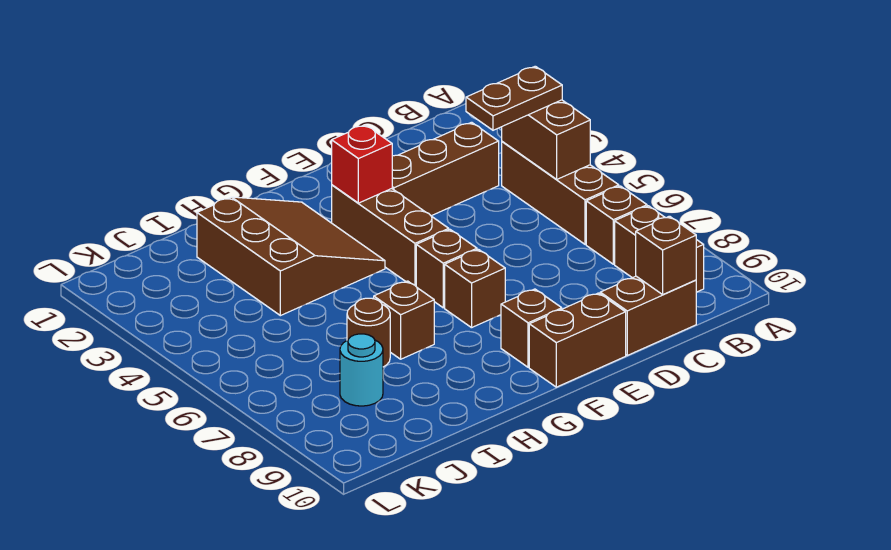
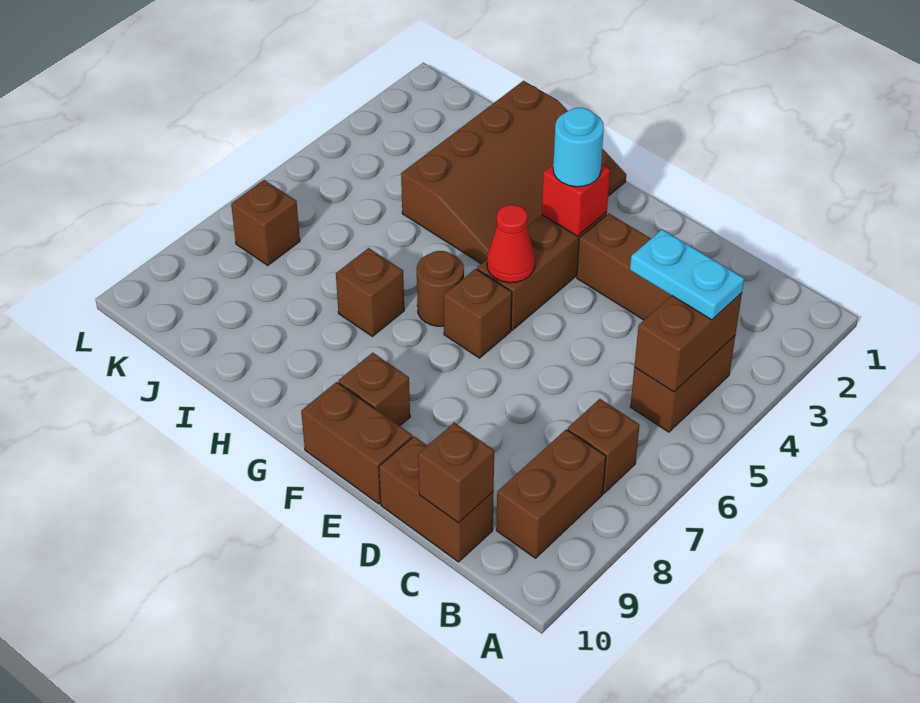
brown 1x3 brick [502,142,619,244] -> brown 1x2 brick [630,336,735,432]
brown 1x2 plate [466,66,562,130] -> cyan 1x2 plate [630,230,744,320]
none -> red 1x1 cone [487,205,535,283]
brown 1x1 brick [445,249,505,328] -> brown 1x1 brick moved to [231,180,300,265]
brown 3x3 slope [197,197,385,316] -> brown 3x4 slope [401,81,626,264]
brown 1x1 round brick [347,298,390,367] -> brown 1x1 round brick moved to [417,251,464,326]
cyan 1x1 round brick [340,334,383,406] -> cyan 1x1 round brick moved to [553,108,604,187]

